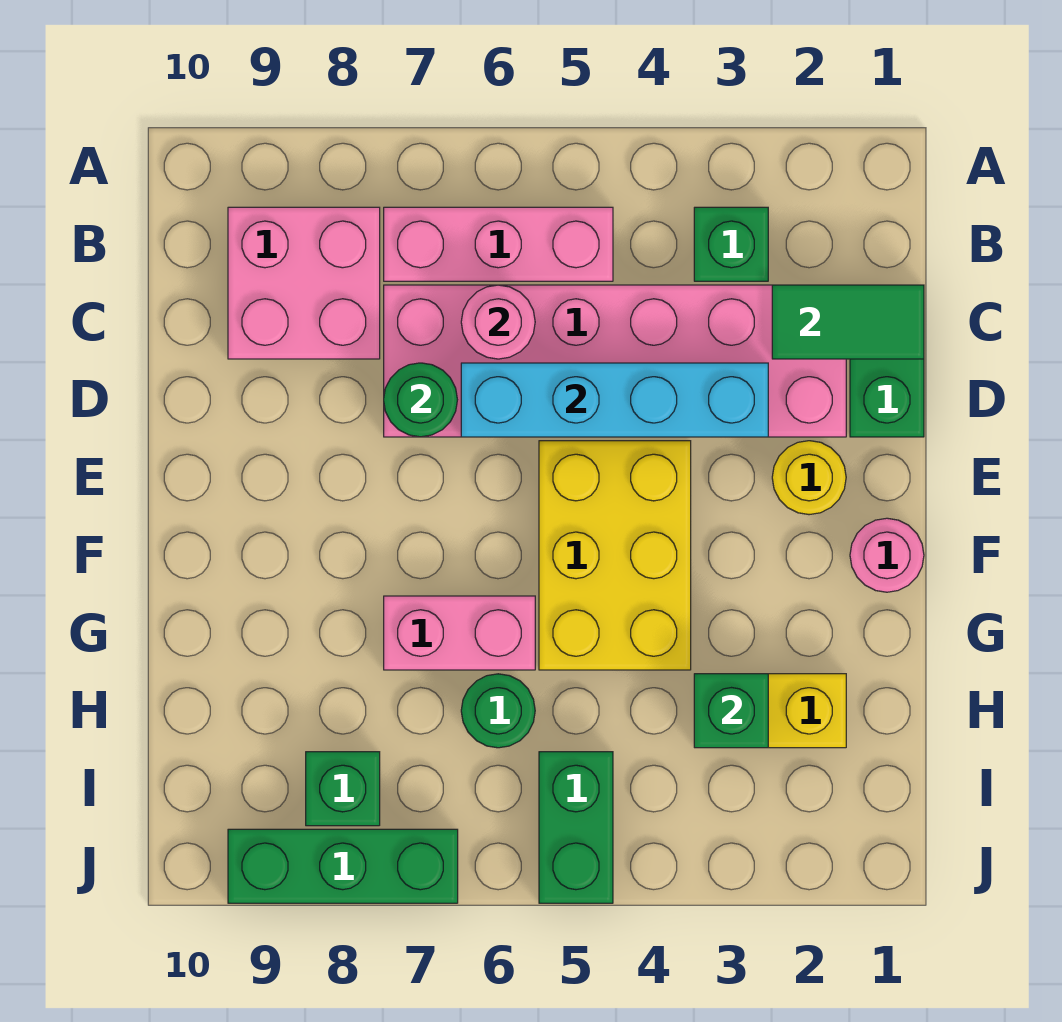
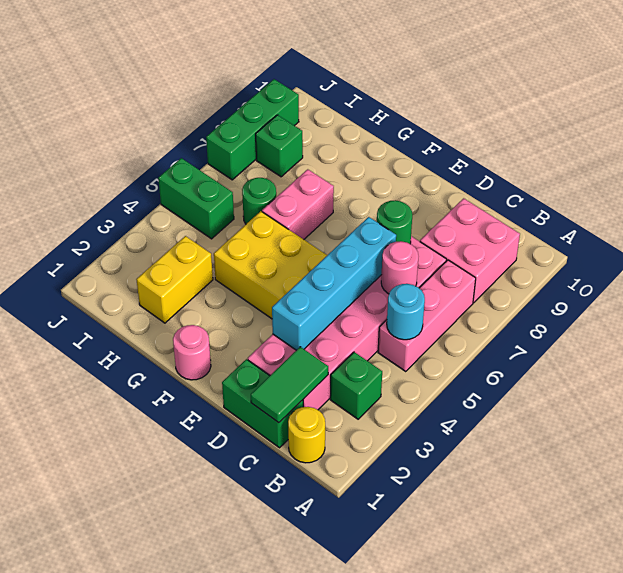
none -> cyan 1x1 round brick [387,284,425,340]
yellow 1x1 round brick [772,441,846,515] -> yellow 1x1 round brick moved to [288,407,325,463]
green 1x1 brick [694,674,768,748] -> none

